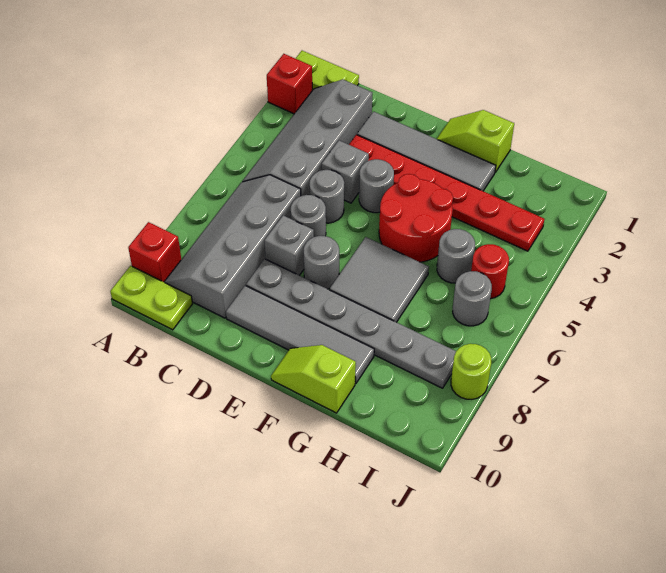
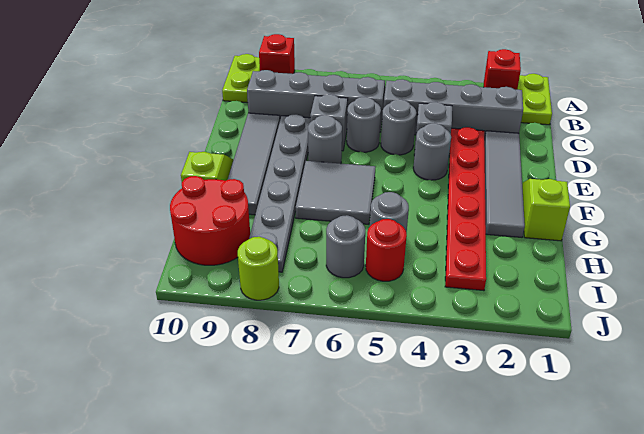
red 2x2 round brick [379,174,453,262] -> red 2x2 round brick moved to [170,176,250,265]

